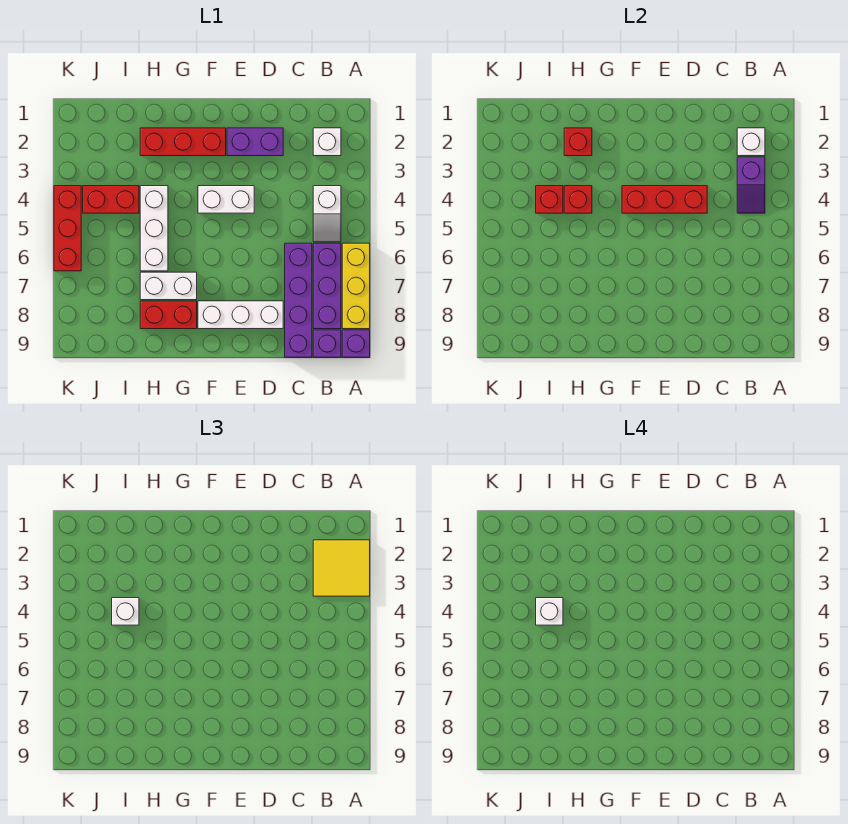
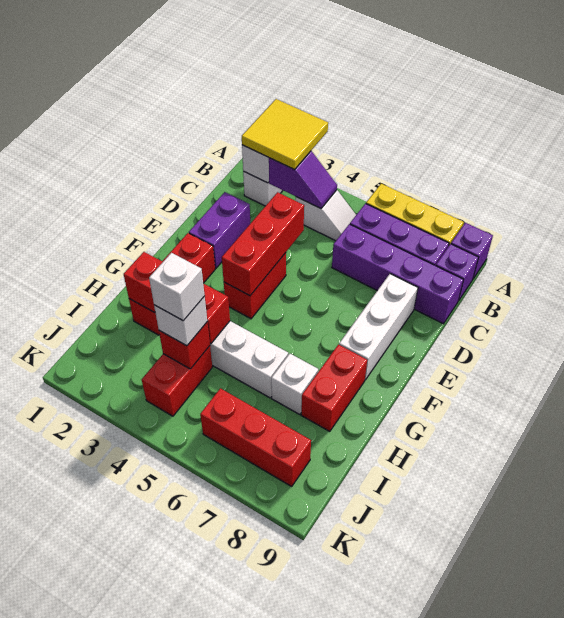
white 1x2 brick [198,186,254,213] -> red 1x2 brick [224,253,286,319]
white 1x2 brick [140,272,197,300] -> white 1x1 brick [271,354,318,414]
red 1x3 brick [54,186,81,271] -> red 1x3 brick moved to [200,388,311,486]

